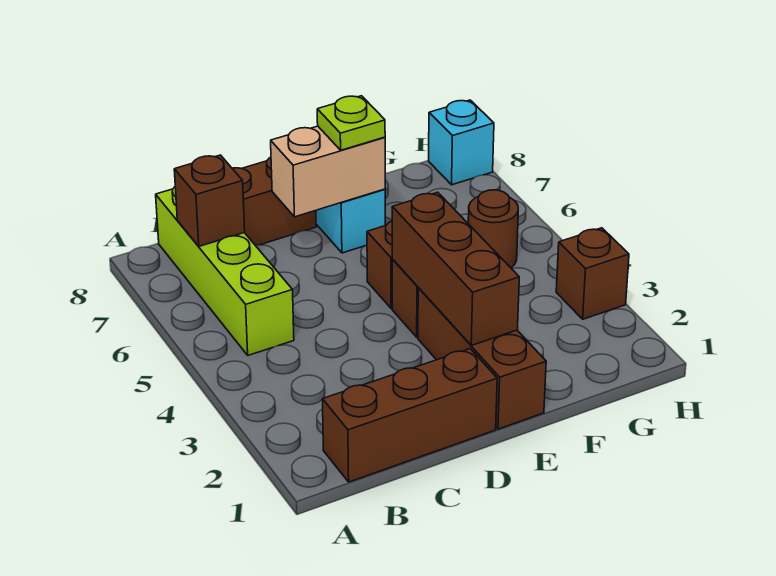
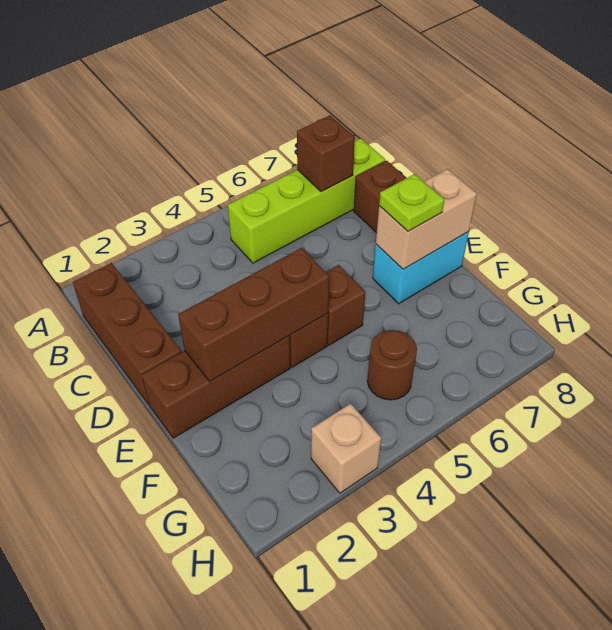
tan 1x2 brick [271,126,385,217] -> tan 1x2 brick turned to [376,169,477,269]
brown 1x1 brick [556,228,629,319] -> tan 1x1 brick [311,404,381,493]
cyan 1x1 brick [429,100,494,185] -> none

